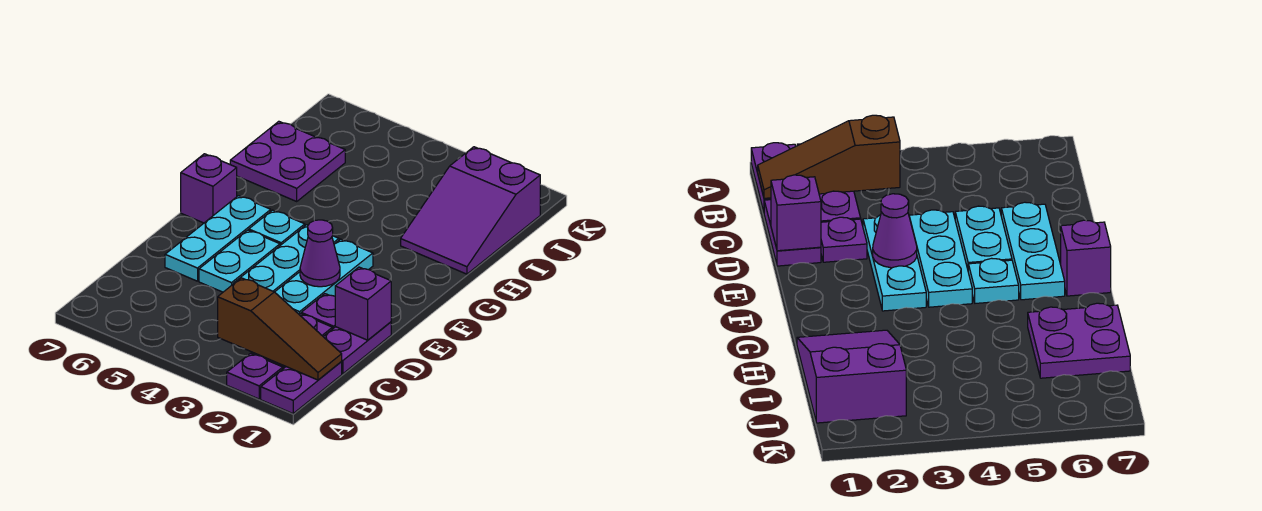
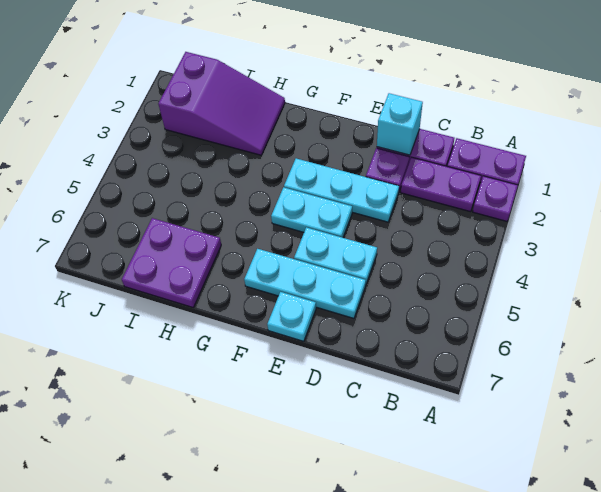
brown 1x3 slope [218,278,342,380] -> none
purple 1x1 brick [335,267,391,340] -> cyan 1x1 brick [377,93,423,155]
cyan 1x3 plate [233,225,339,292] -> cyan 1x2 plate [271,187,352,238]
purple 1x1 cone [300,220,340,287] -> none
cyan 1x1 plate [249,210,305,245] -> cyan 1x1 plate moved to [267,292,316,341]
purple 1x1 brick [181,154,237,223] -> none

